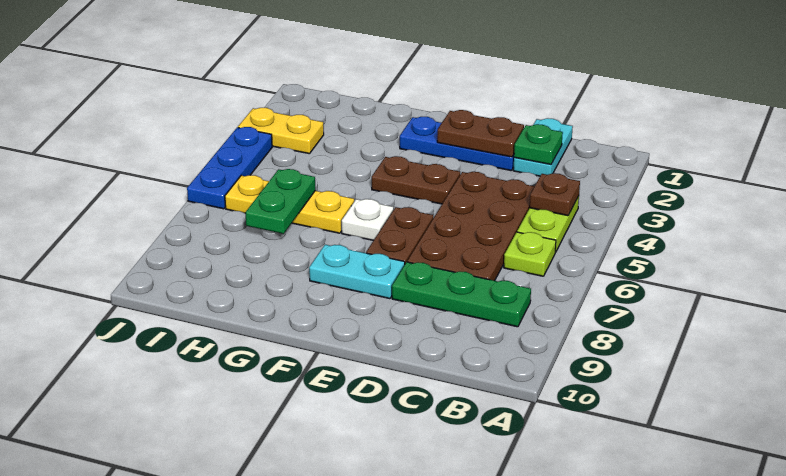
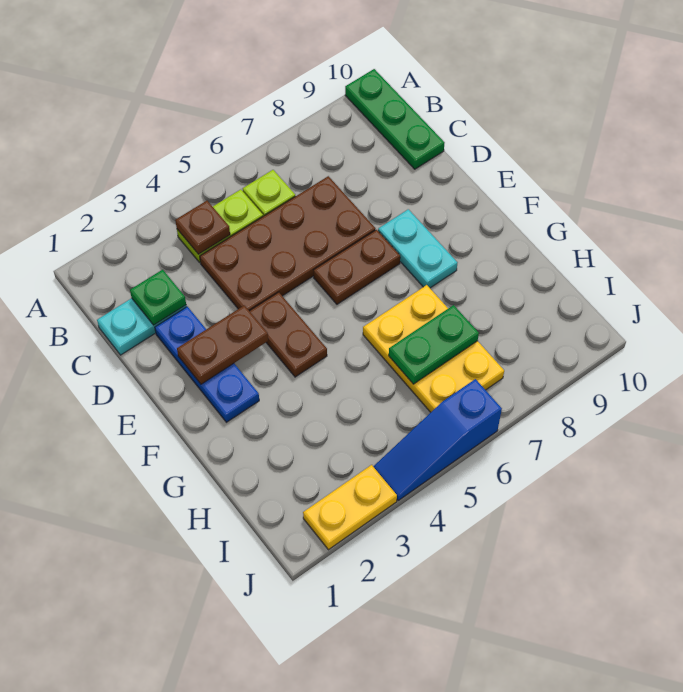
green 1x3 plate [392,262,531,327] -> green 1x3 plate moved to [345,69,444,169]
brown 1x2 plate [437,110,524,157] -> brown 1x2 plate turned to [177,305,268,384]
white 1x1 plate [342,199,394,241] -> none
yellow 1x3 plate [225,175,354,233] -> yellow 2x3 plate [363,285,504,412]
yellow 1x2 plate [238,108,324,154] -> yellow 1x2 plate turned to [303,465,397,550]
blue 1x3 plate [187,127,272,209] -> blue 1x3 slope [373,379,502,500]

